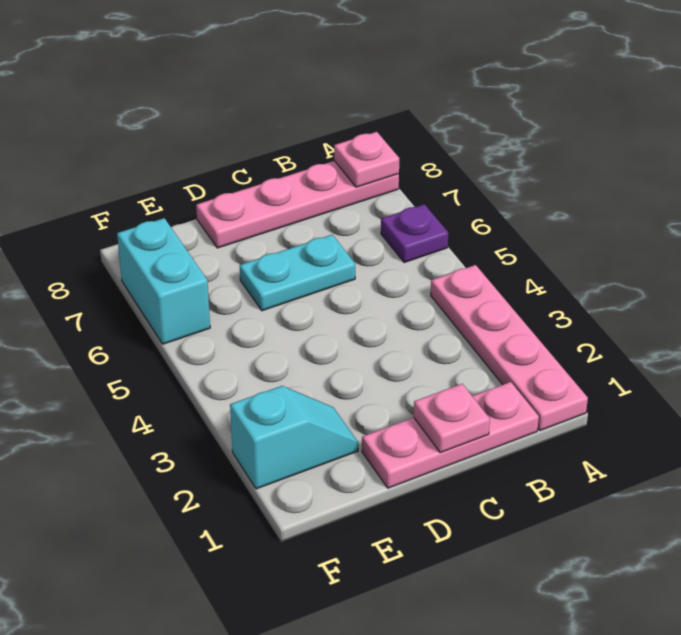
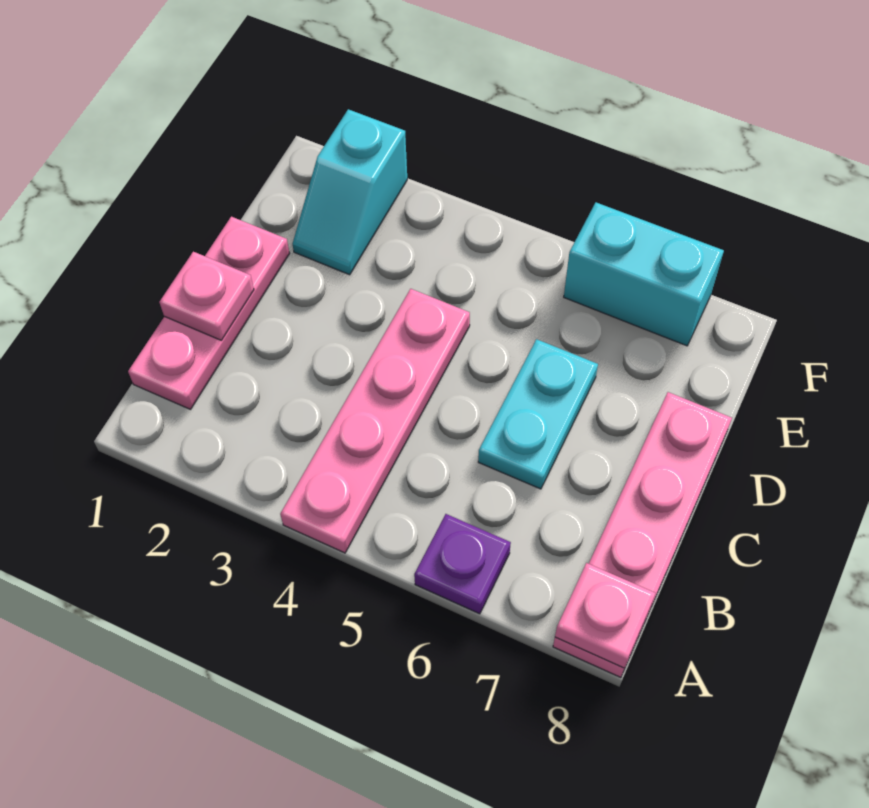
pink 1x4 plate [431,265,588,431] -> pink 1x4 plate turned to [280,289,470,553]

